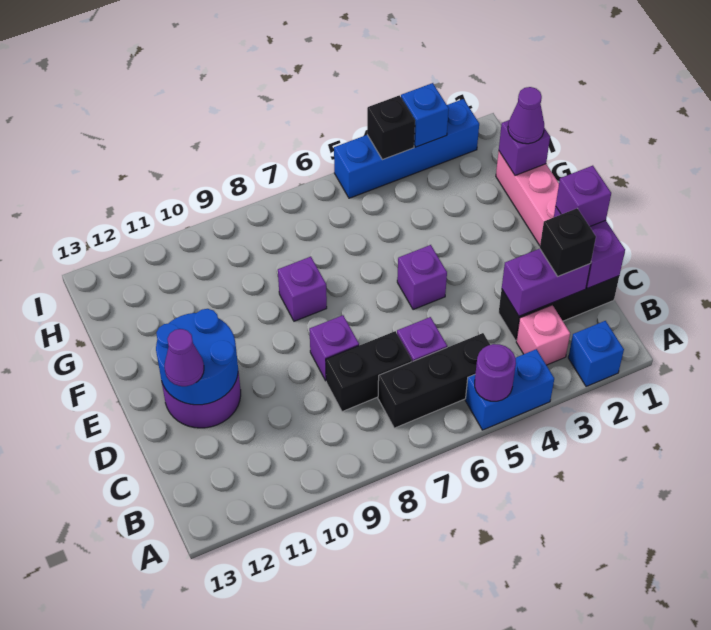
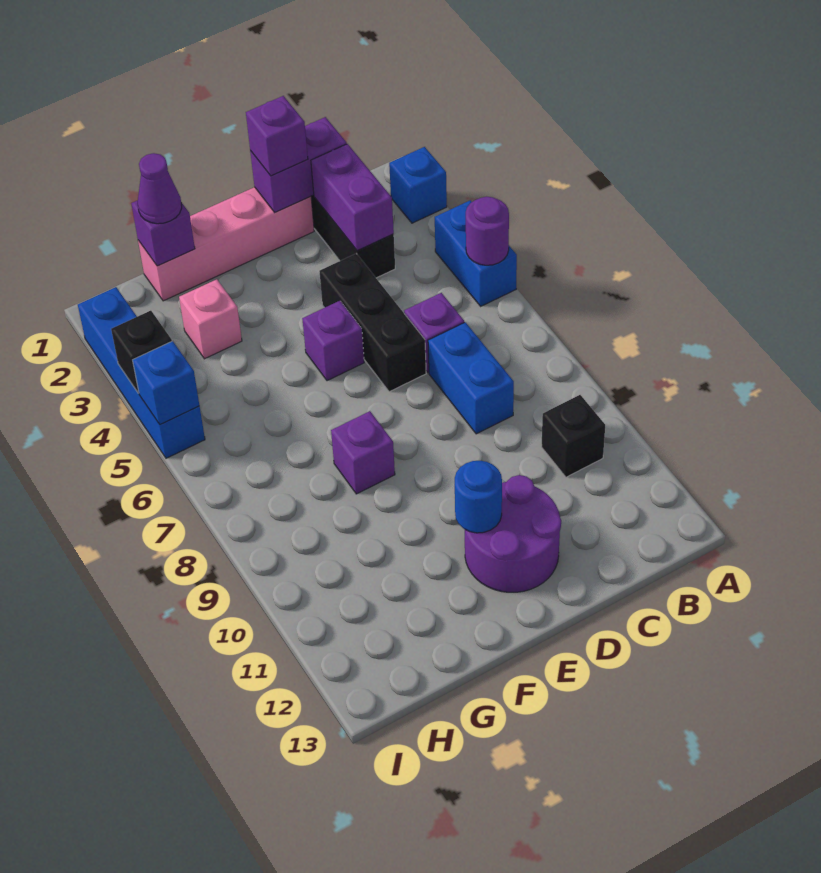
pink 1x1 brick [516,305,570,365] -> pink 1x1 brick moved to [179,279,242,359]
black 1x3 brick [378,333,490,428] -> black 1x3 brick moved to [319,254,426,392]
black 1x1 brick [540,208,596,276] -> black 1x1 brick moved to [542,395,605,477]
black 1x2 brick [326,331,412,412] -> blue 1x2 brick [428,322,514,434]
purple 1x1 brick [309,315,359,381] -> none
blue 2x2 round brick [156,309,238,405] -> blue 1x1 round brick [455,461,502,533]
purple 1x1 cone [164,329,204,386] -> none
blue 1x1 brick [401,83,449,147] -> blue 1x1 brick moved to [133,341,199,425]

